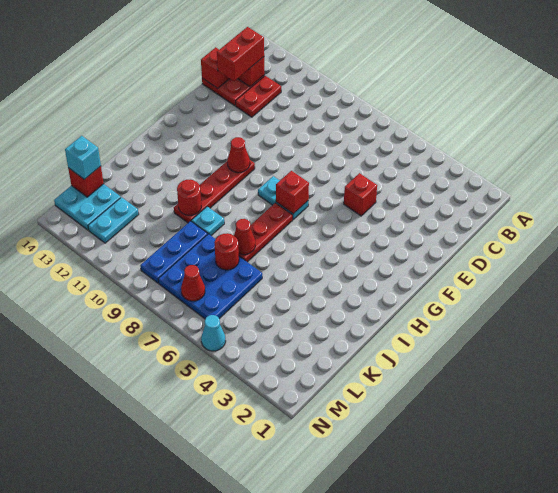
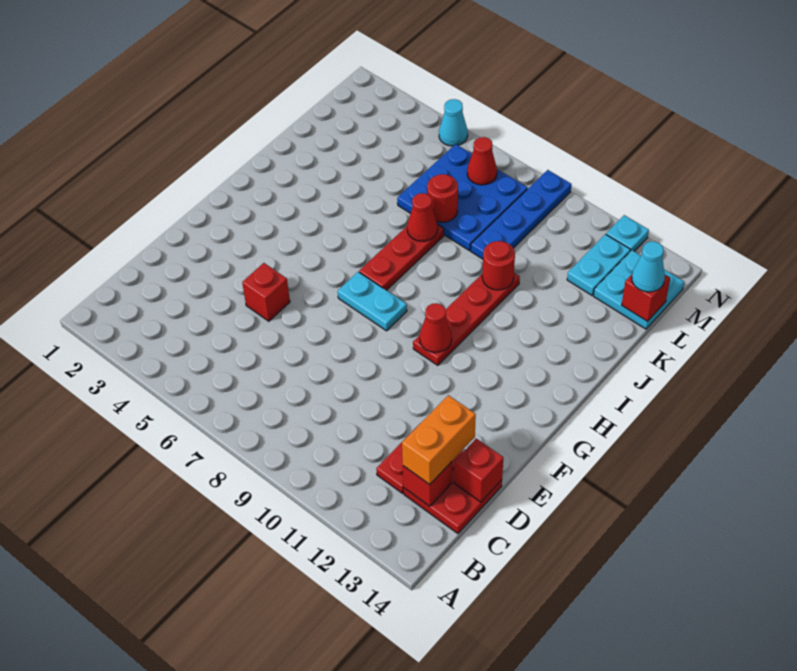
red 1x2 brick [217,27,264,81] -> orange 1x2 brick [402,395,476,484]
red 1x1 brick [276,171,309,214] -> none
cyan 1x1 plate [191,207,224,236] -> cyan 1x1 plate moved to [606,215,649,251]
blue 1x3 plate [140,221,208,283] -> blue 1x4 plate [471,170,571,259]
cyan 1x1 brick [65,136,101,179] -> cyan 1x1 cone [632,241,665,292]

